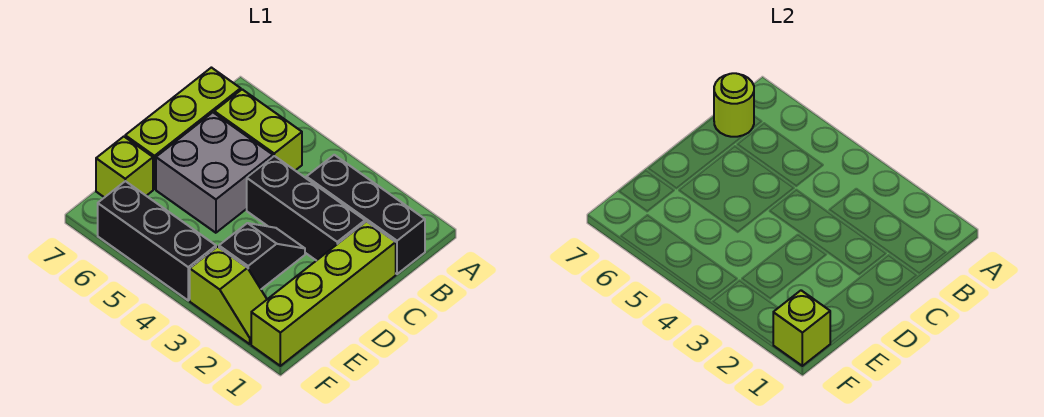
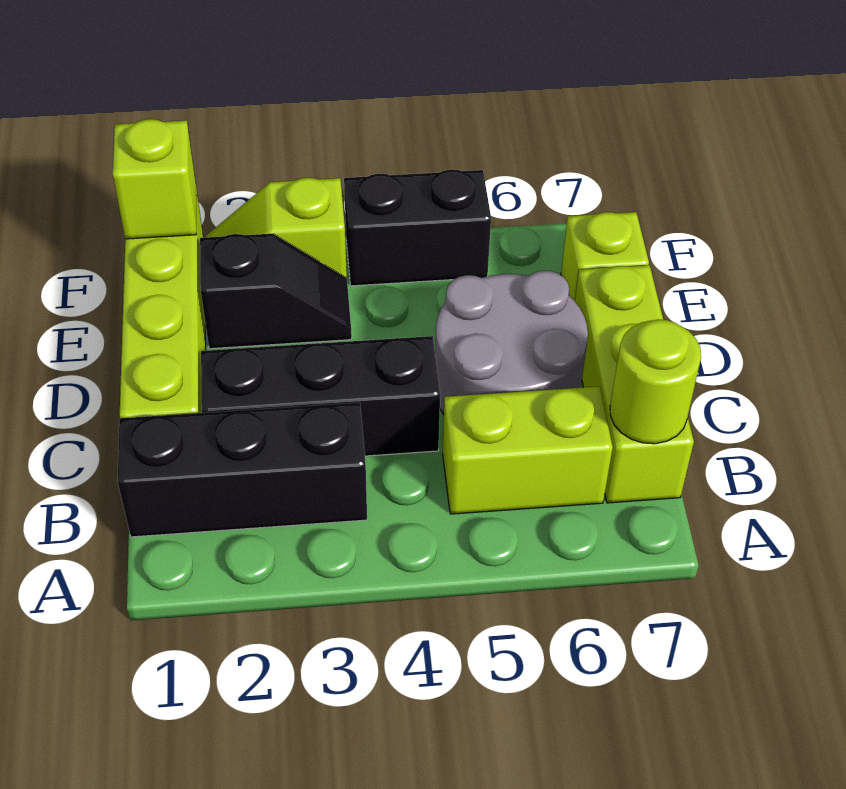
grey 2x2 brick [156,113,273,233] -> grey 2x2 round brick [435,271,588,414]
black 1x2 slope [219,223,305,289] -> black 1x2 slope turned to [200,234,352,349]
black 1x3 brick [98,181,216,300] -> black 1x2 brick [344,169,491,286]

